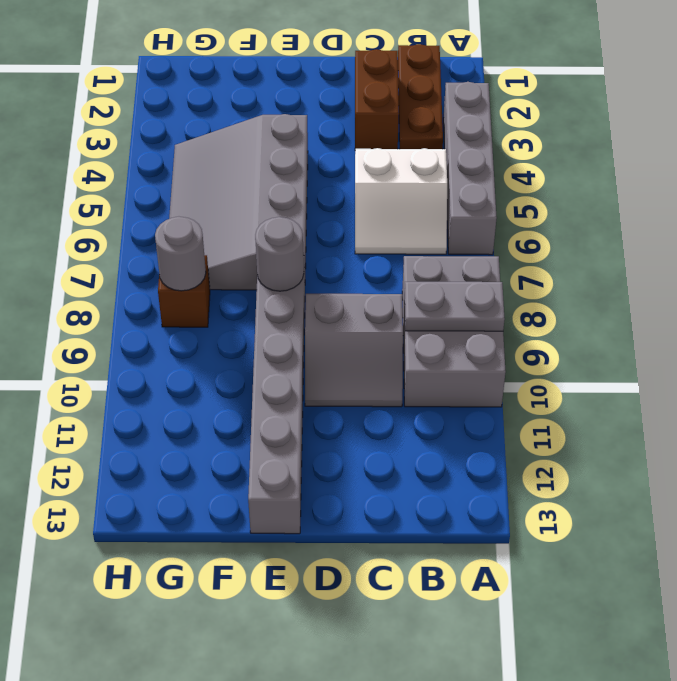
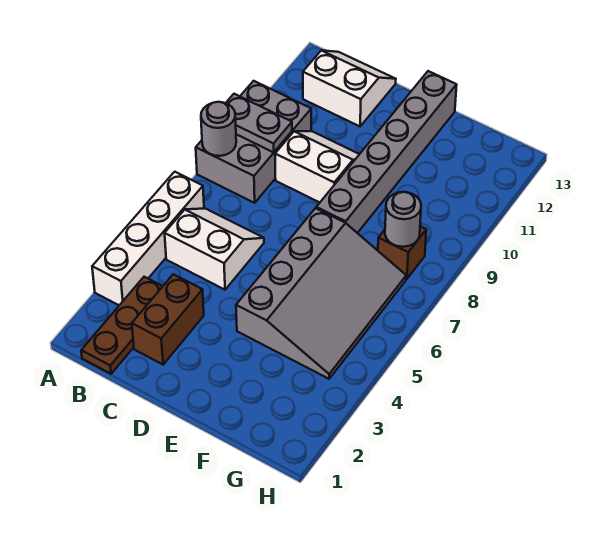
grey 1x4 brick [443,82,497,255] -> white 1x4 brick [92,172,204,305]
none -> white 2x2 slope [303,50,396,126]
grey 2x2 slope [305,294,403,407] -> white 2x2 slope [275,131,359,202]
grey 1x1 round brick [255,217,304,291] -> grey 1x1 round brick moved to [201,102,236,156]

